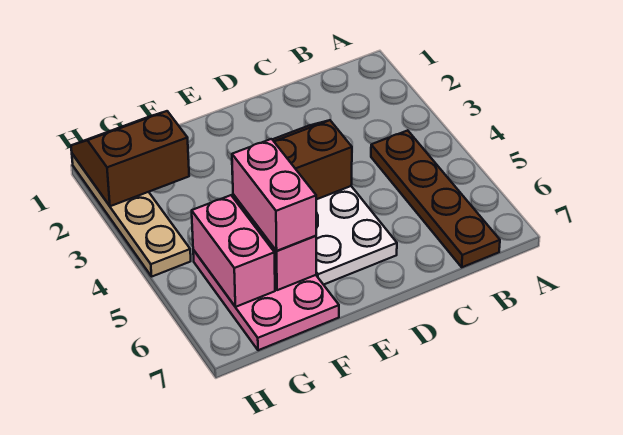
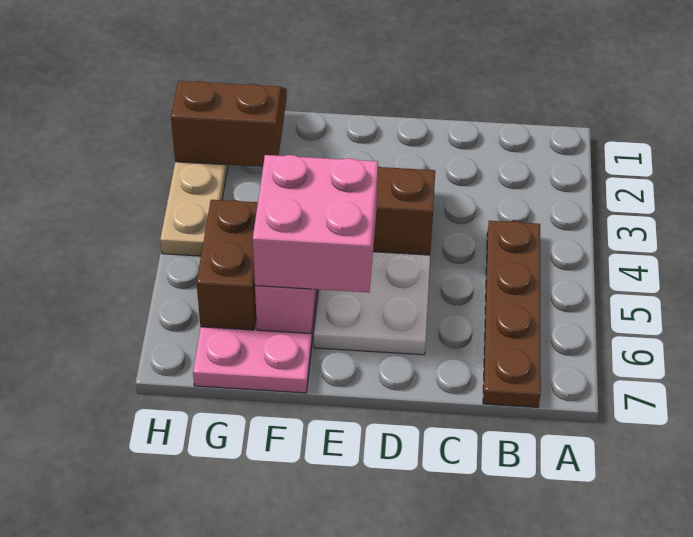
pink 1x2 brick [232,139,316,251] -> pink 2x2 brick [253,155,378,292]
pink 1x2 brick [192,195,275,307] -> brown 1x2 brick [197,200,258,330]

